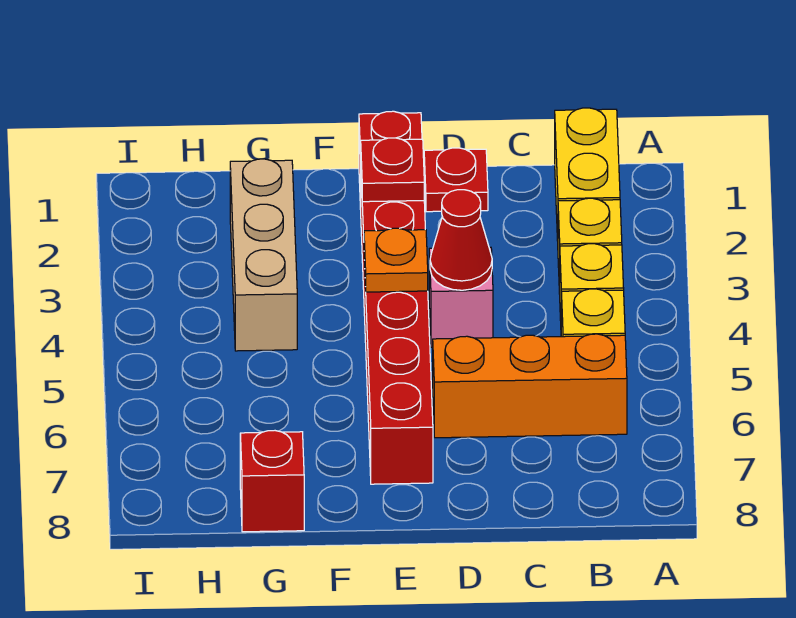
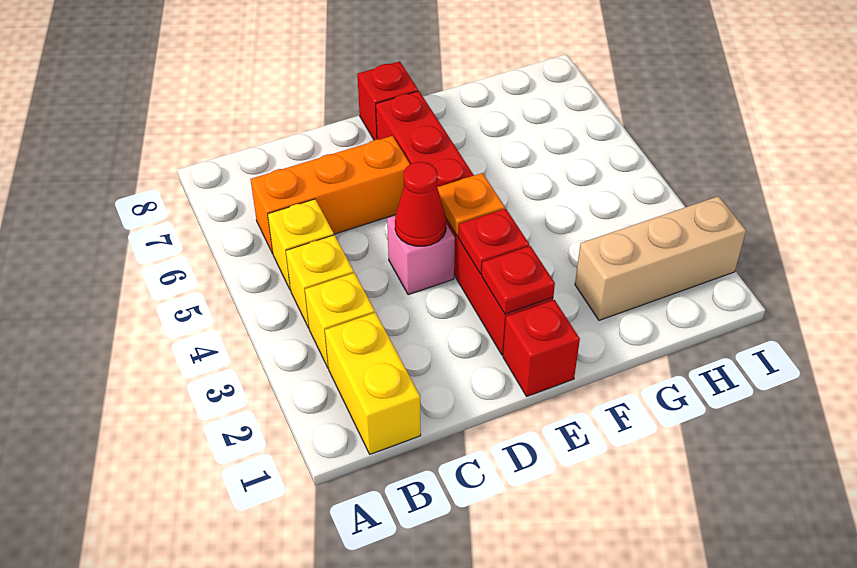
red 1x1 plate [424,148,488,212] -> red 1x1 plate moved to [458,209,529,274]
tan 1x3 brick [230,159,297,351] -> tan 1x3 brick turned to [575,196,746,320]
red 1x1 brick [240,431,304,532] -> red 1x1 brick moved to [357,61,418,140]

